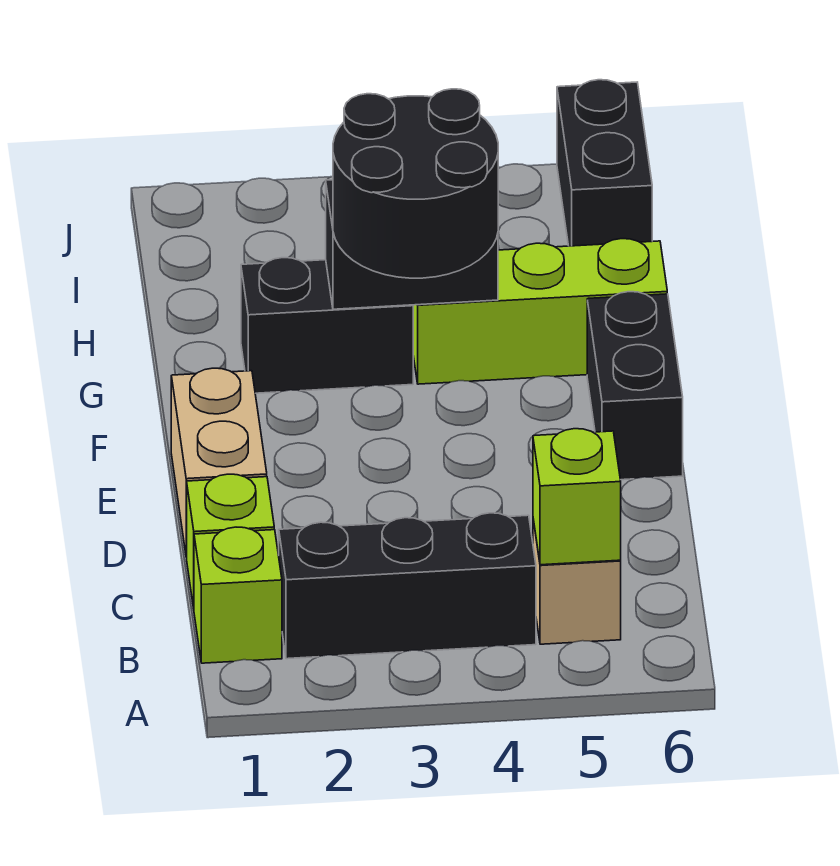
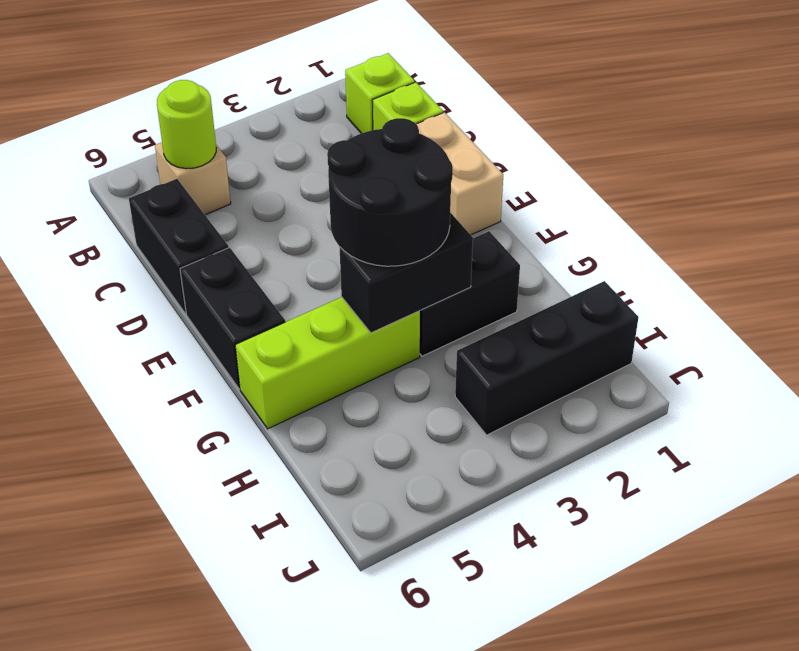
black 1x3 brick [279,513,536,659] -> black 1x3 brick moved to [455,281,639,435]
lime 1x1 brick [533,429,621,565] -> lime 1x1 round brick [157,80,216,169]
black 1x2 brick [557,80,652,246] -> black 1x2 brick moved to [129,179,229,314]

